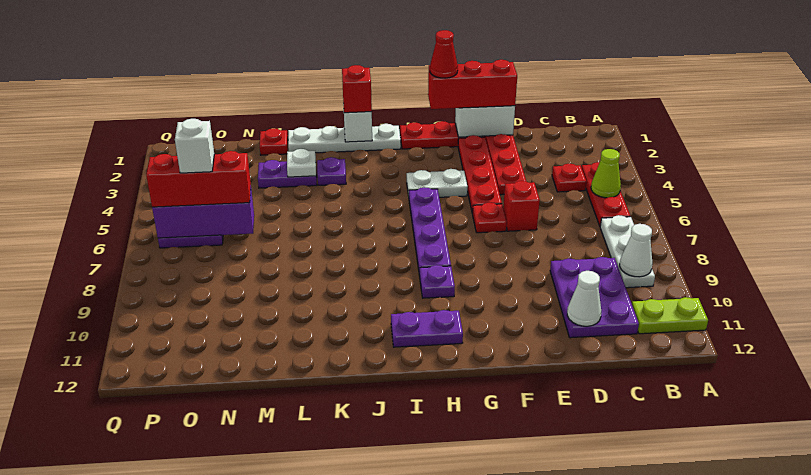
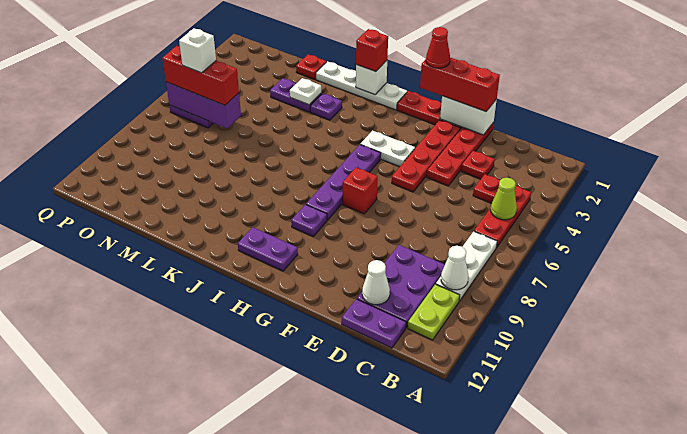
lime 1x2 plate [632,297,708,334] -> lime 1x2 plate turned to [408,284,460,340]
none -> purple 1x2 plate [342,299,406,348]
red 1x1 brick [503,181,540,231] -> red 1x1 brick moved to [343,167,378,214]
red 1x1 plate [473,203,507,233] -> red 1x1 plate moved to [461,151,495,179]

